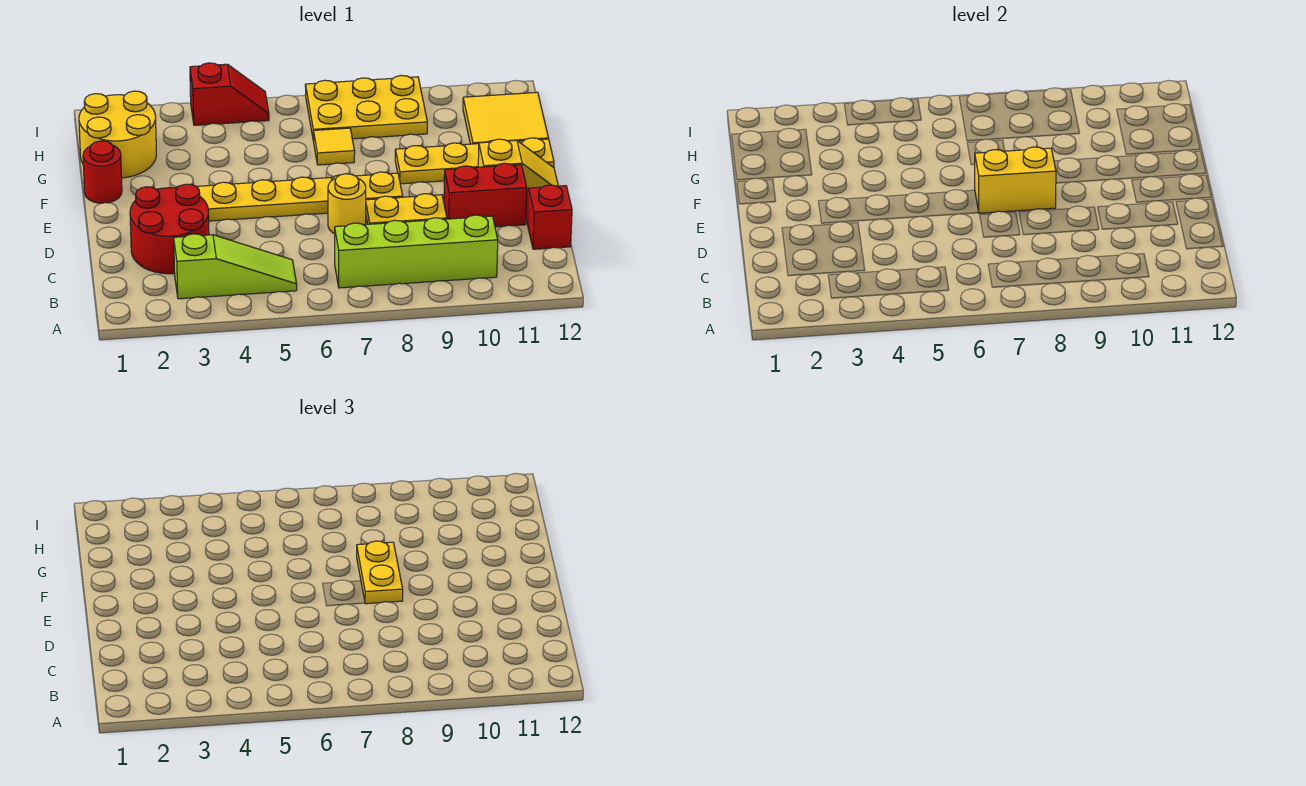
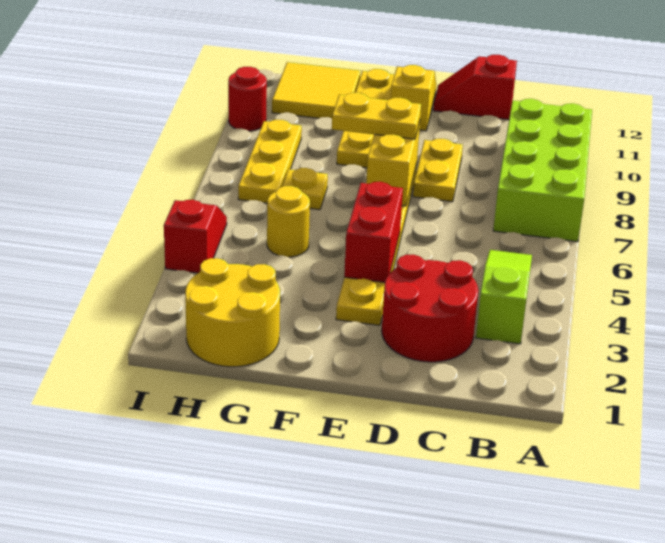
lime 1x4 brick [335,215,498,288] -> lime 2x4 brick [493,99,592,242]
yellow 1x1 round brick [328,174,366,234] -> yellow 1x1 round brick moved to [267,186,310,257]
red 1x2 brick [444,163,527,227] -> red 1x2 brick moved to [344,182,403,282]
red 1x1 round brick [83,141,122,203] -> red 1x1 round brick moved to [228,67,267,131]
yellow 1x1 tile [314,128,355,165] -> yellow 1x1 plate [282,168,328,210]
yellow 2x3 plate [305,76,427,141] -> yellow 1x3 plate [238,120,302,203]

